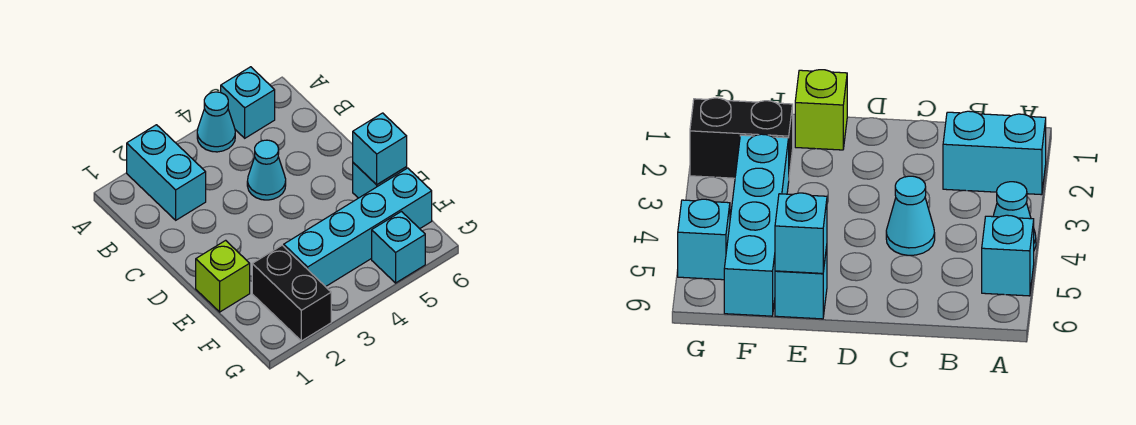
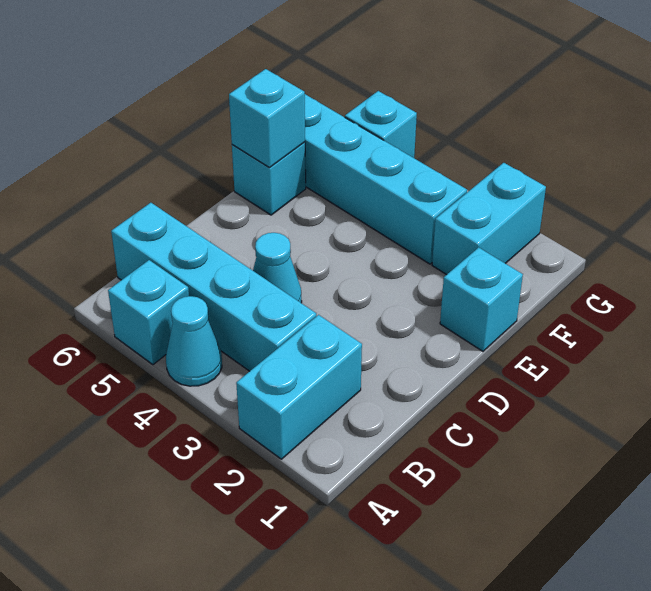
none -> cyan 1x4 brick [111,203,316,371]
lime 1x1 brick [196,240,250,312] -> cyan 1x1 brick [440,247,523,351]
black 1x2 brick [252,245,331,341] -> cyan 1x2 brick [432,163,546,275]

